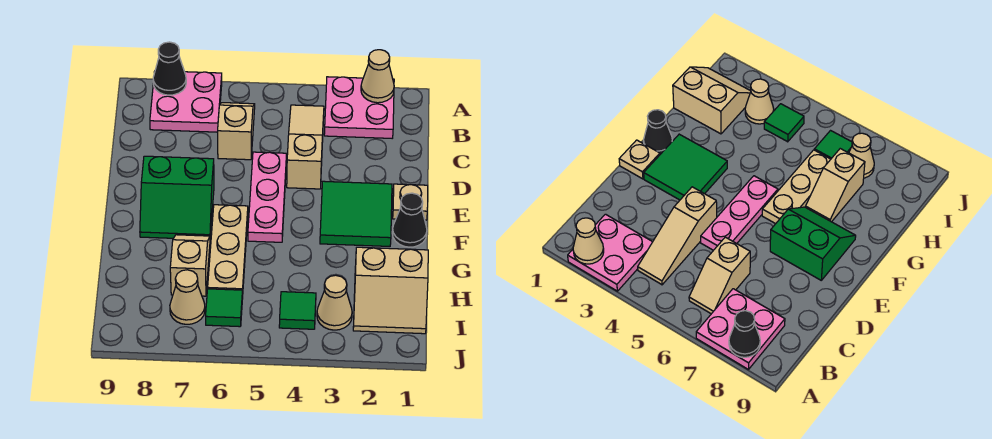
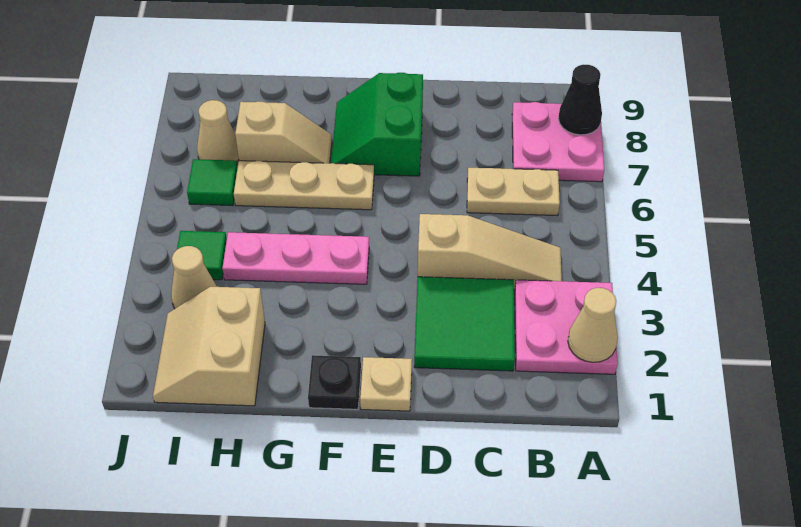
tan 1x2 slope [218,103,255,160] -> tan 1x2 plate [467,168,560,216]
pink 1x3 plate [248,152,287,242] -> pink 1x3 plate moved to [222,232,369,284]
green 2x2 tile [320,181,392,246] -> green 2x2 tile moved to [414,277,515,371]
black 1x1 cone [392,193,427,247] -> black 1x1 plate [308,355,361,409]

